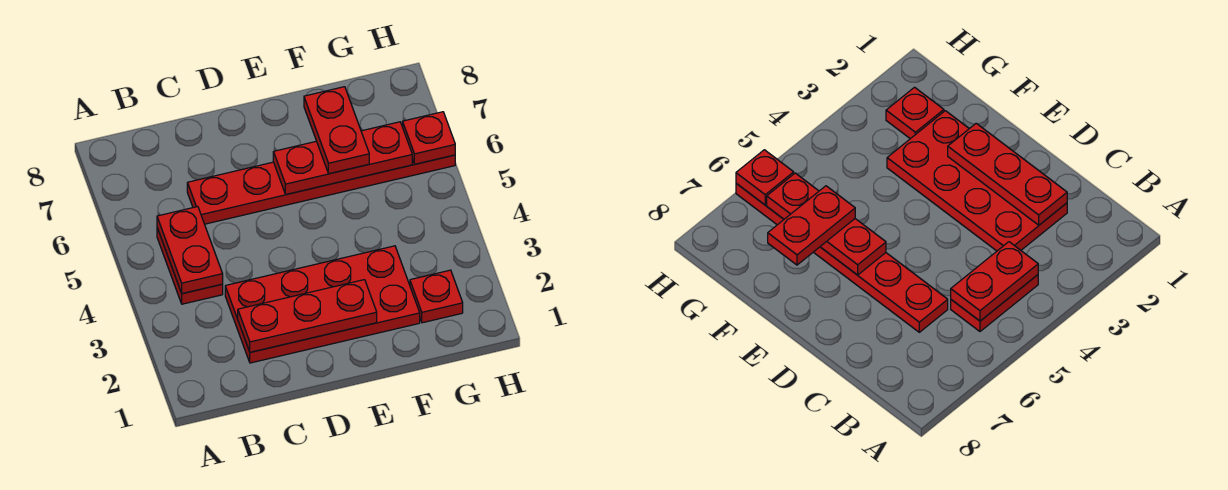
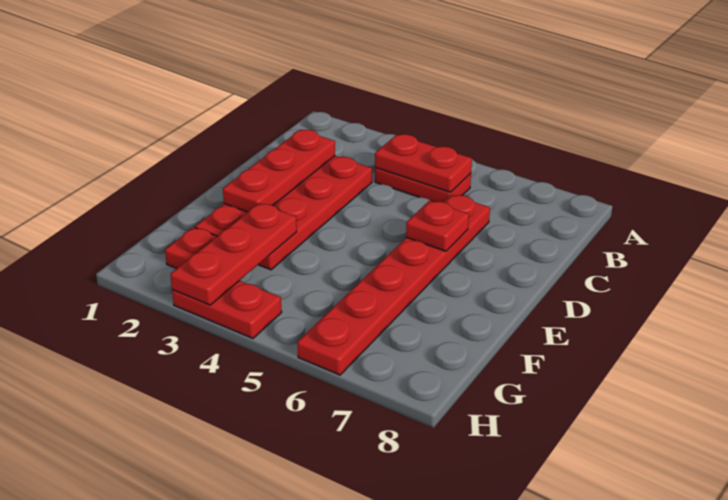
red 1x3 plate [273,122,412,195] -> red 1x3 plate moved to [170,203,297,305]
red 1x2 plate [304,87,369,174] -> red 1x2 plate moved to [172,281,282,338]
red 1x1 plate [403,112,455,164] -> red 1x1 plate moved to [406,201,469,251]

